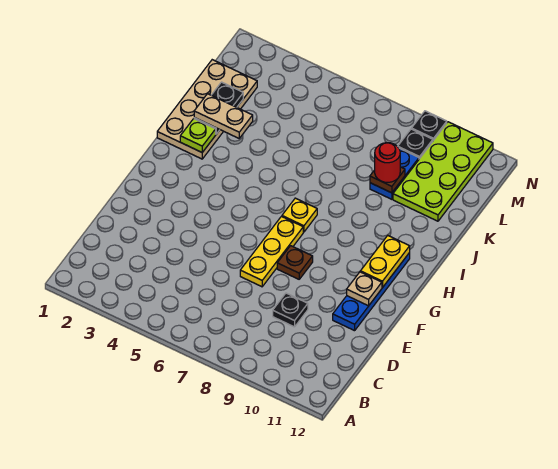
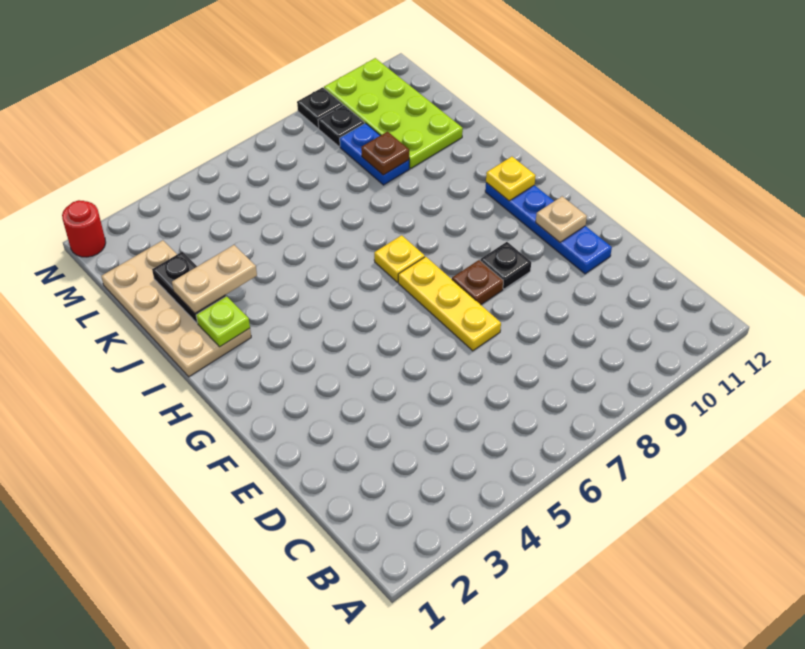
black 1x1 plate [273,293,308,327] -> black 1x1 plate moved to [480,242,531,289]
yellow 1x2 plate [361,236,410,288] -> yellow 1x1 plate [486,157,536,201]
red 1x1 round brick [375,143,400,182] -> red 1x1 round brick moved to [62,200,106,257]

